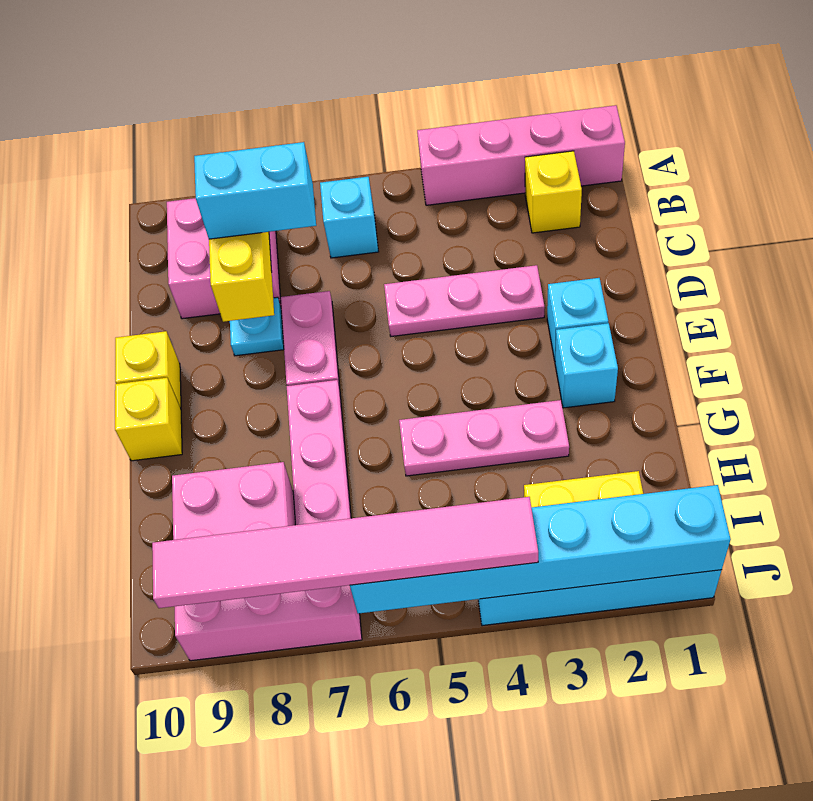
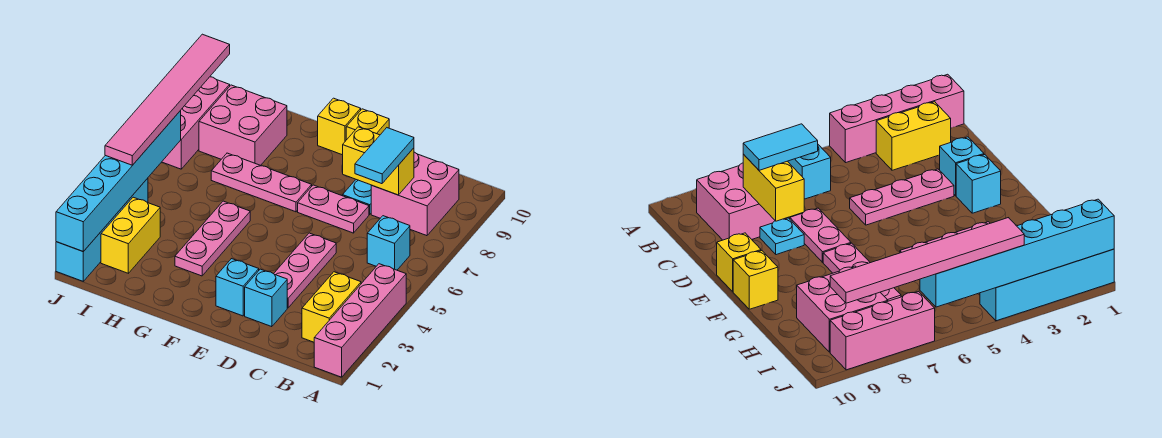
yellow 1x1 brick [525,151,582,233] -> yellow 1x2 brick [302,272,361,342]
cyan 1x2 brick [194,142,316,239] -> cyan 1x2 tile [355,128,414,184]
cyan 1x1 brick [555,323,618,408] -> cyan 1x1 brick moved to [245,269,287,327]

